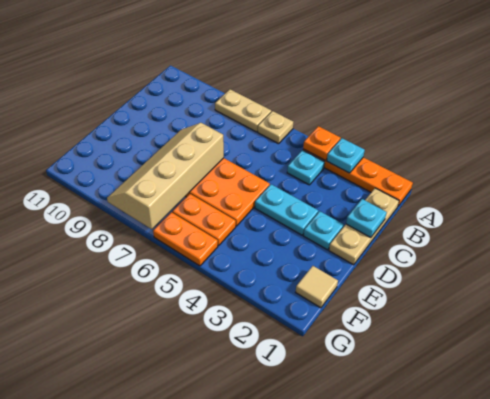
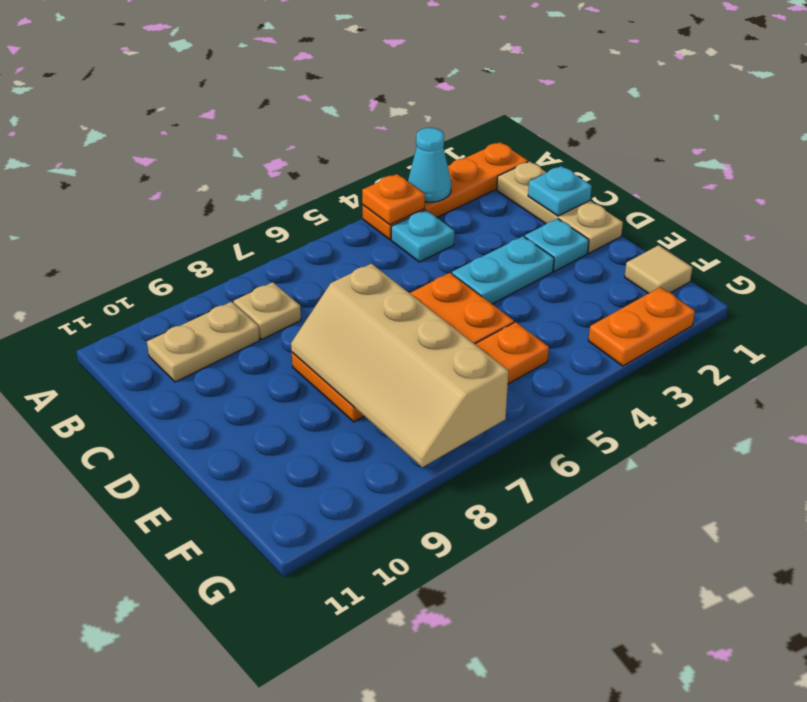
cyan 1x1 plate [327,138,365,173] -> cyan 1x1 cone [408,128,451,202]
tan 1x1 plate [258,111,293,144] -> tan 1x1 plate moved to [234,282,301,339]
tan 1x2 plate [215,89,271,132] -> tan 1x2 plate moved to [147,302,260,382]
orange 1x2 plate [153,212,218,266] -> orange 1x2 plate moved to [588,287,695,366]

